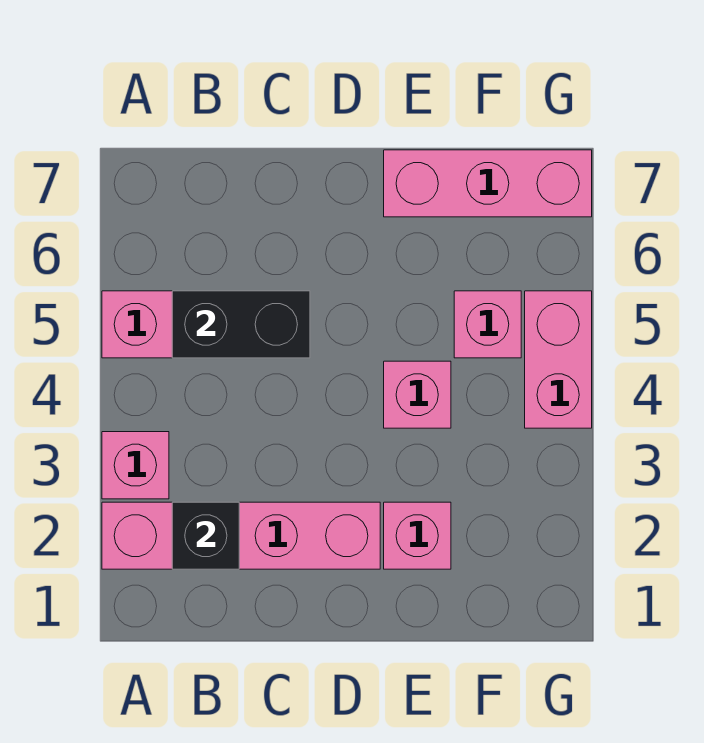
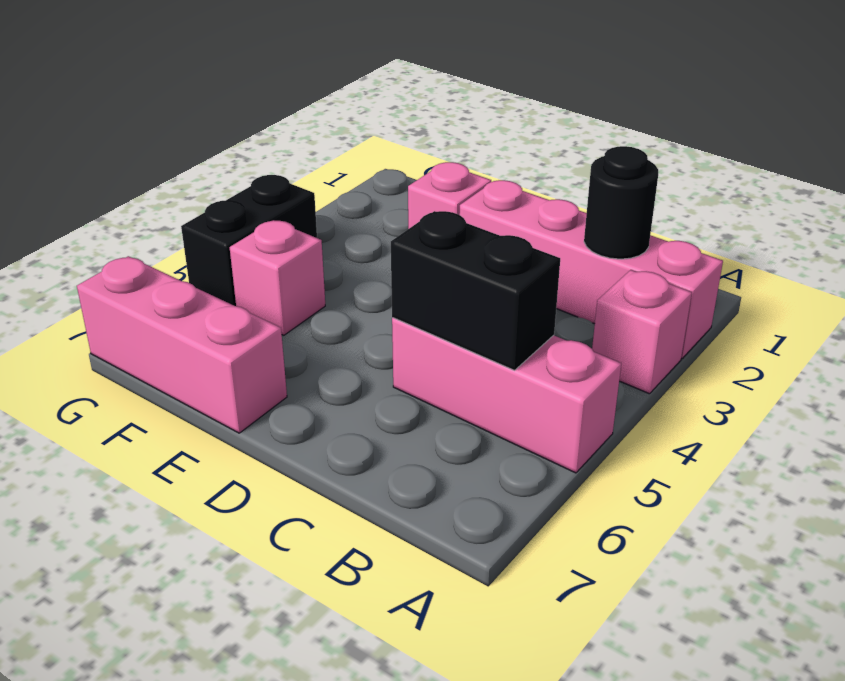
black 1x1 brick [172,502,239,569] -> black 1x1 round brick [584,146,658,259]
pink 1x1 brick [384,361,451,428] -> none
pink 1x2 brick [525,291,592,428] -> black 1x2 brick [181,175,317,306]

